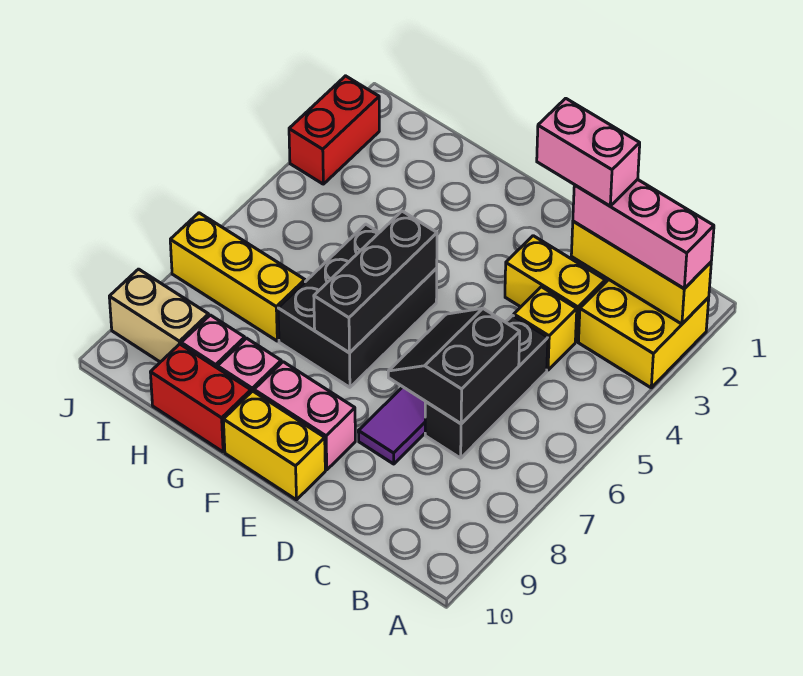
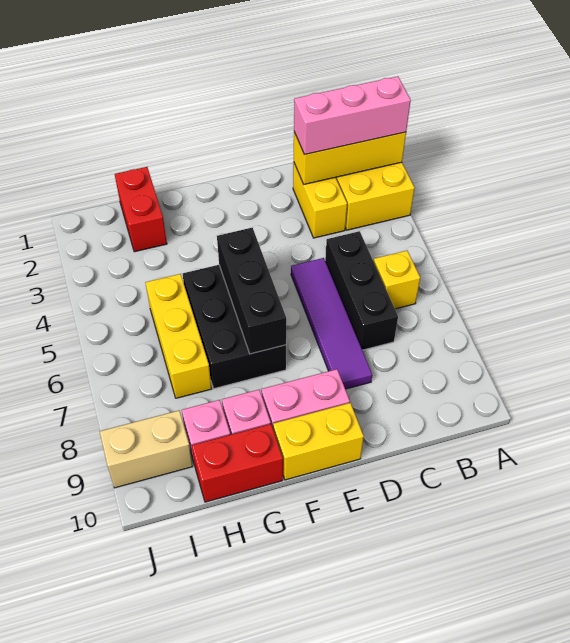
pink 1x2 brick [537,98,640,206] -> none
yellow 1x2 brick [505,236,605,341] -> yellow 1x2 brick turned to [293,163,347,238]
yellow 1x1 brick [514,287,577,370] -> yellow 1x1 brick moved to [374,251,420,309]
black 2x2 slope [388,308,520,424] -> none
yellow 1x3 brick [170,213,305,341] -> yellow 1x3 brick turned to [145,274,212,398]
red 1x2 brick [289,76,379,184] -> red 1x2 brick moved to [115,167,167,252]

